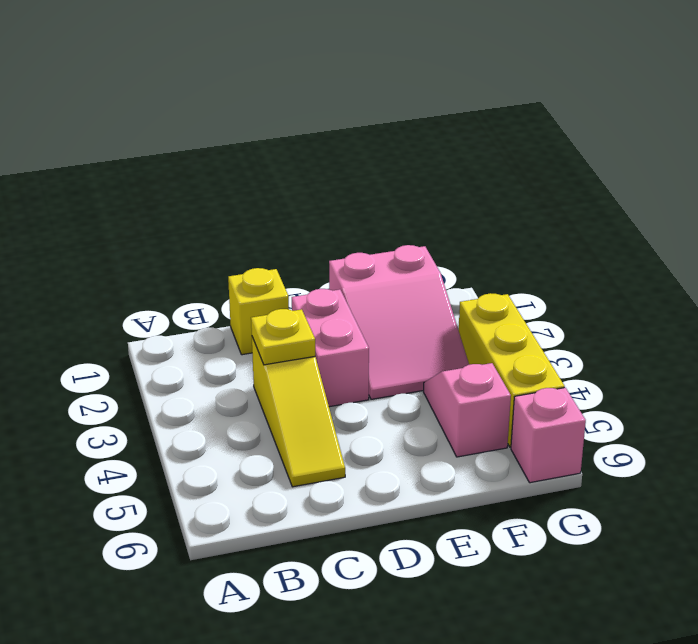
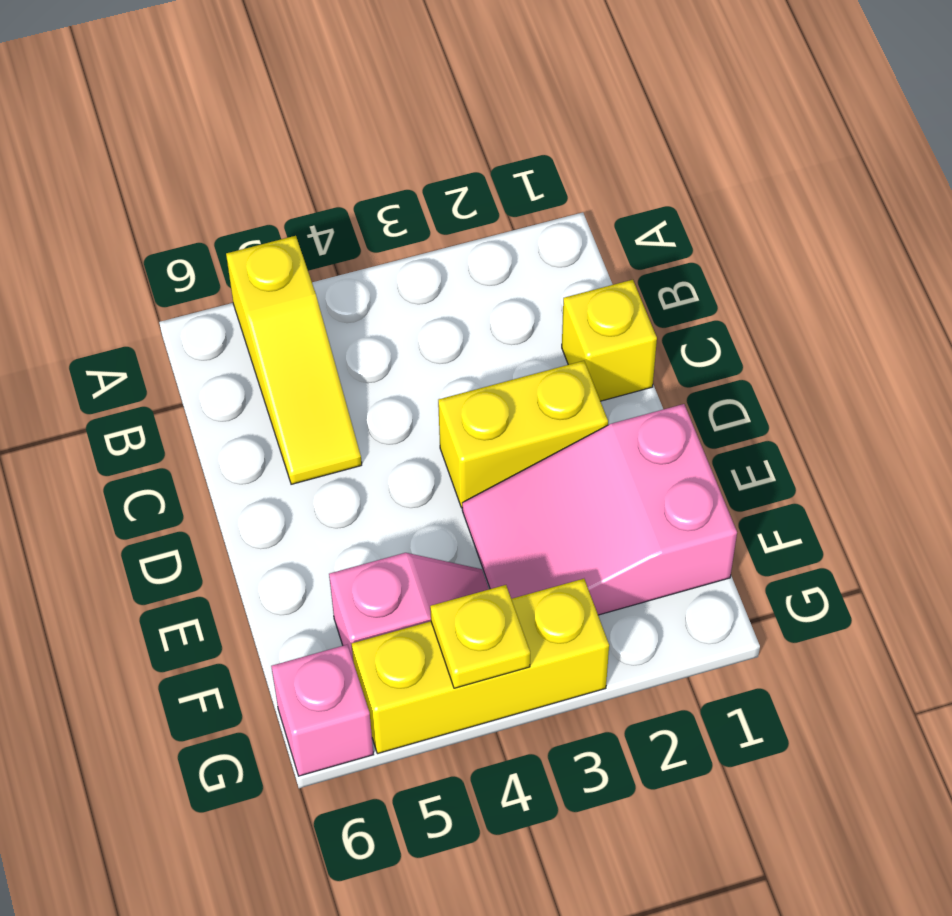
yellow 1x3 slope [252,337,345,487] -> yellow 1x3 slope turned to [226,236,362,484]
yellow 1x1 plate [251,309,315,365] -> yellow 1x1 plate moved to [430,585,530,688]
pink 1x2 brick [292,289,369,407] -> yellow 1x2 brick [438,361,608,508]

